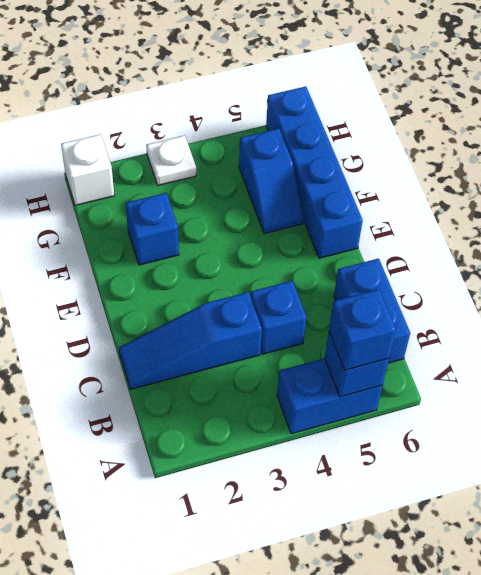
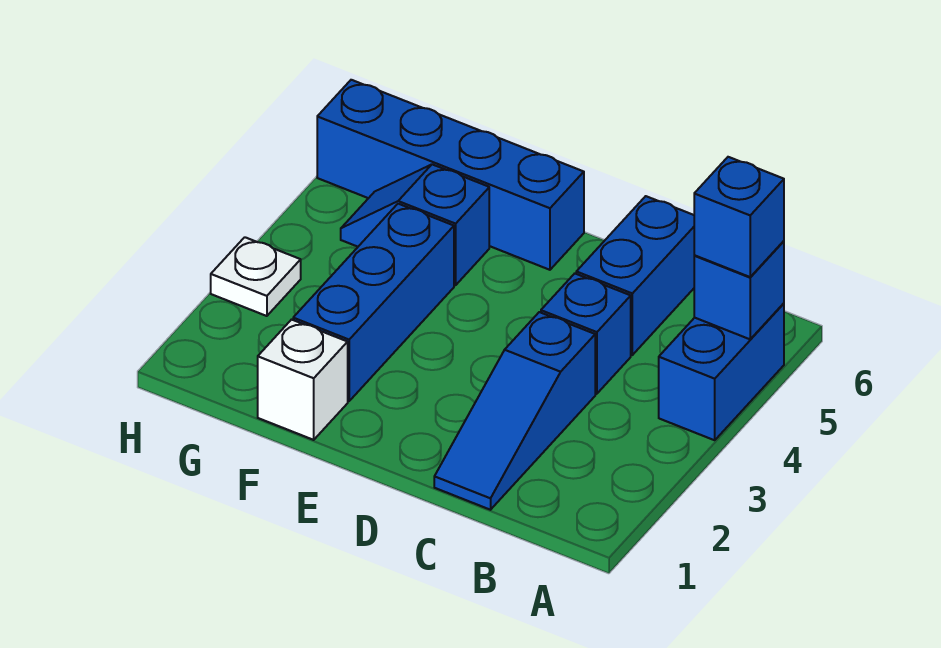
blue 1x2 brick [334,258,410,363] -> blue 1x2 brick turned to [576,196,694,355]
blue 1x1 brick [126,193,179,265] -> blue 1x3 brick [293,204,454,401]
blue 1x2 slope [239,129,303,234] -> blue 1x2 slope turned to [341,164,489,285]
white 1x1 brick [61,134,114,205] -> white 1x1 brick moved to [258,320,348,440]

